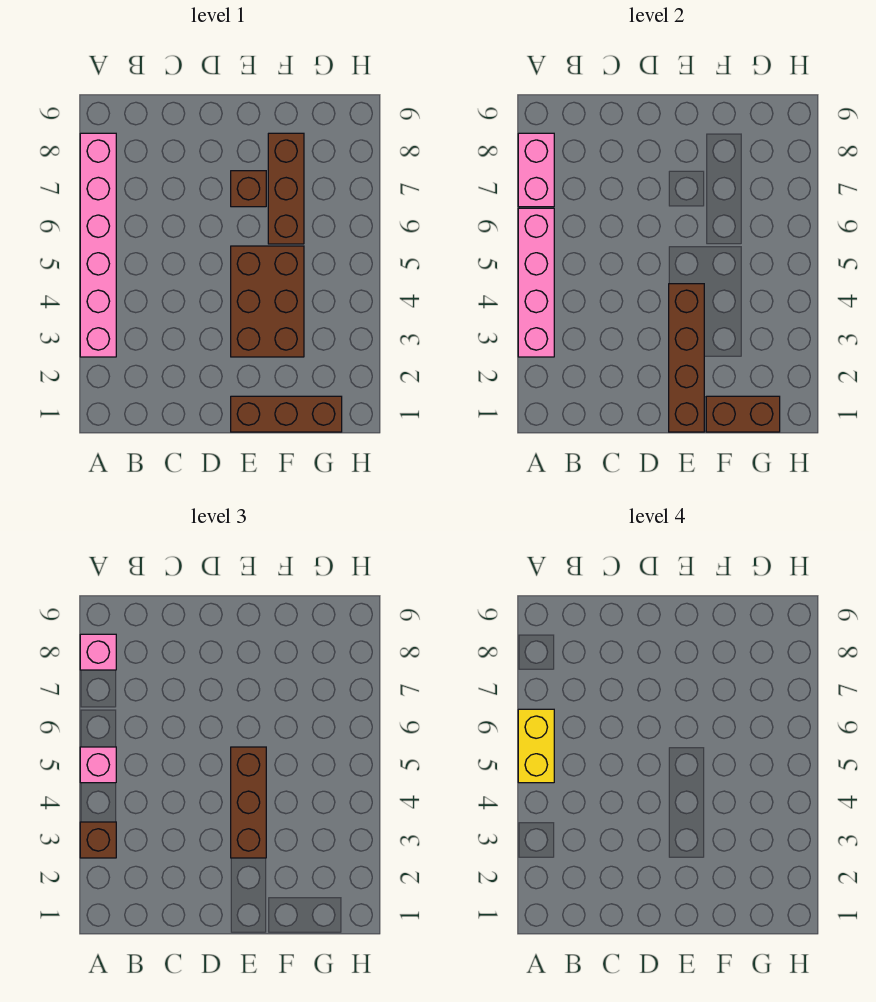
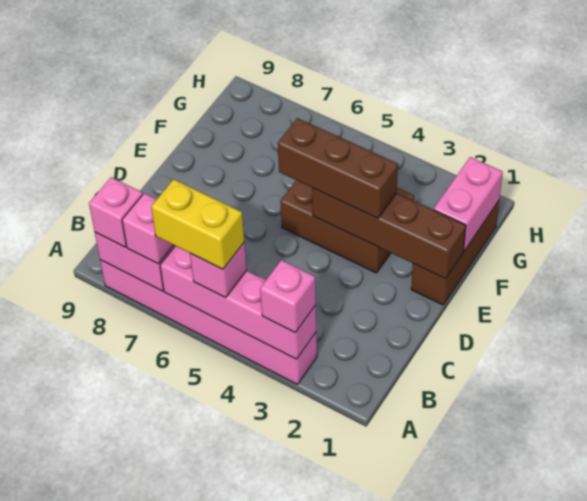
brown 1x1 brick [80,822,116,858] -> pink 1x1 brick [260,260,316,333]
none -> pink 1x1 brick [122,193,173,264]
brown 1x1 brick [231,171,266,207] -> none
brown 1x2 brick [706,396,780,432] -> pink 1x2 brick [434,157,503,251]
brown 1x3 brick [268,133,304,244] -> none

